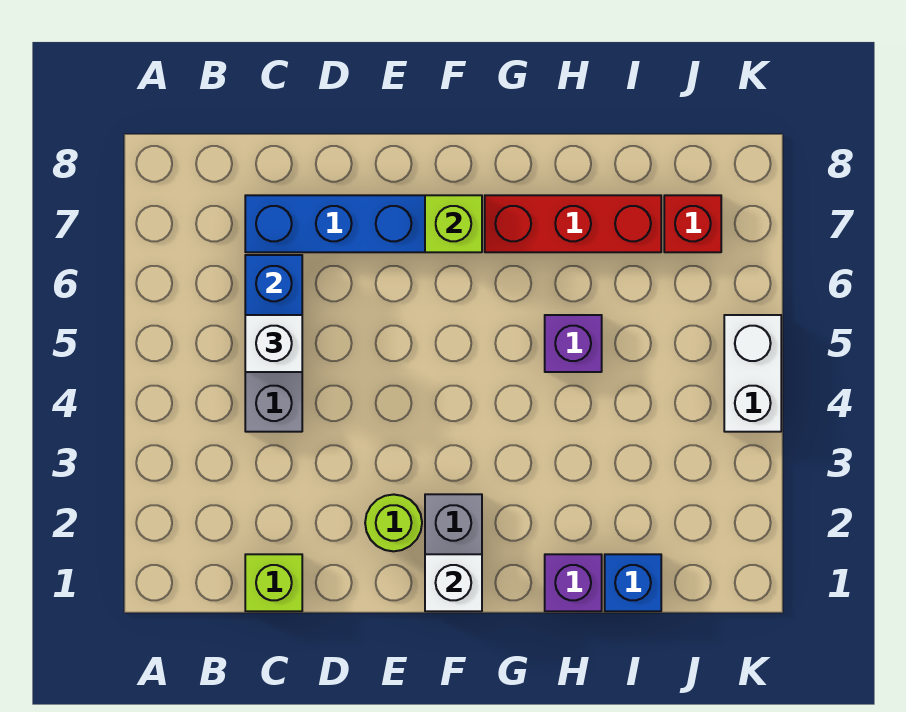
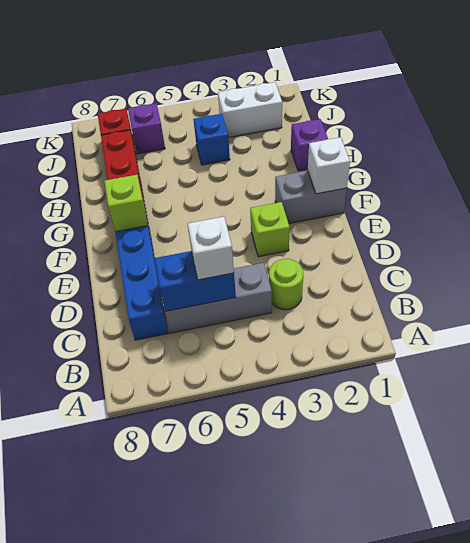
lime 1x1 brick [245,554,302,611] -> lime 1x1 brick moved to [250,202,290,257]
lime 1x1 round brick [365,494,422,551] -> lime 1x1 round brick moved to [269,259,303,310]
purple 1x1 brick [545,315,602,372] -> purple 1x1 brick moved to [128,103,165,154]
blue 1x1 brick [605,554,661,611] -> blue 1x1 brick moved to [193,114,230,165]
white 1x2 brick [724,315,781,432] -> white 1x2 brick moved to [218,82,282,137]

